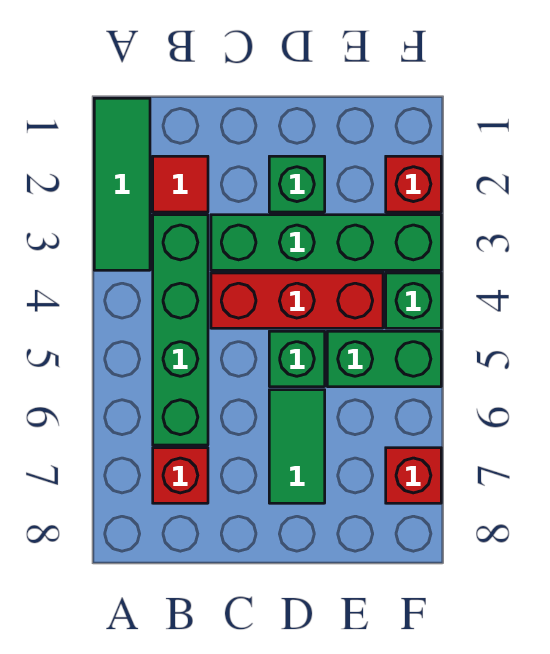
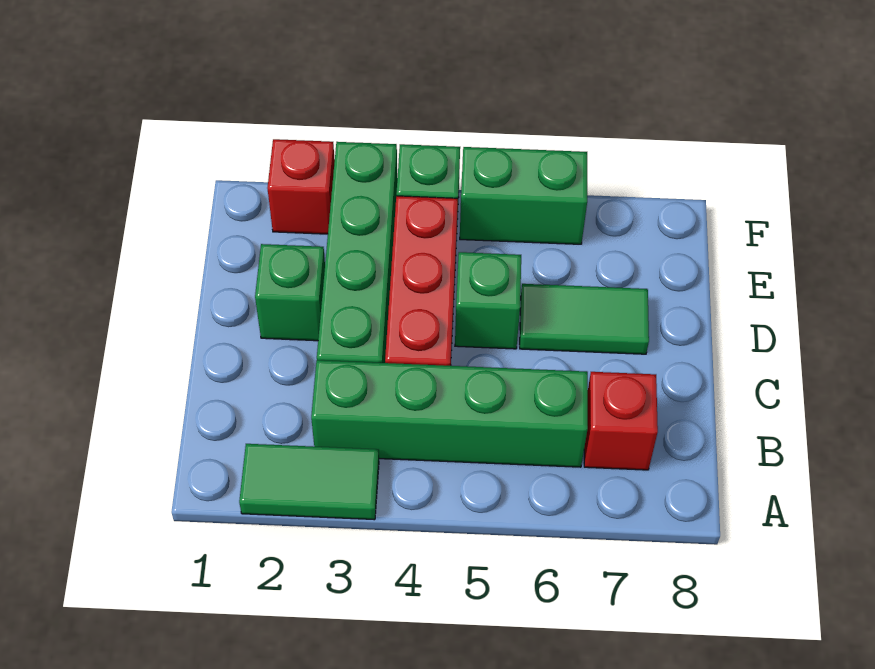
green 1x3 tile [94,98,150,270] -> green 1x2 tile [239,444,379,520]
red 1x1 tile [153,156,208,212] -> none
green 1x2 brick [327,331,441,387] -> green 1x2 brick turned to [460,147,587,244]
red 1x1 brick [386,448,441,503] -> none

